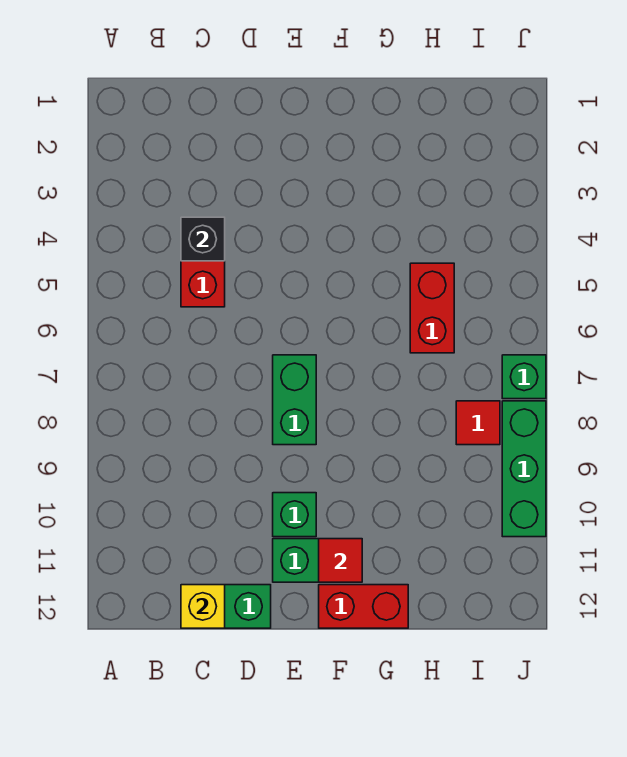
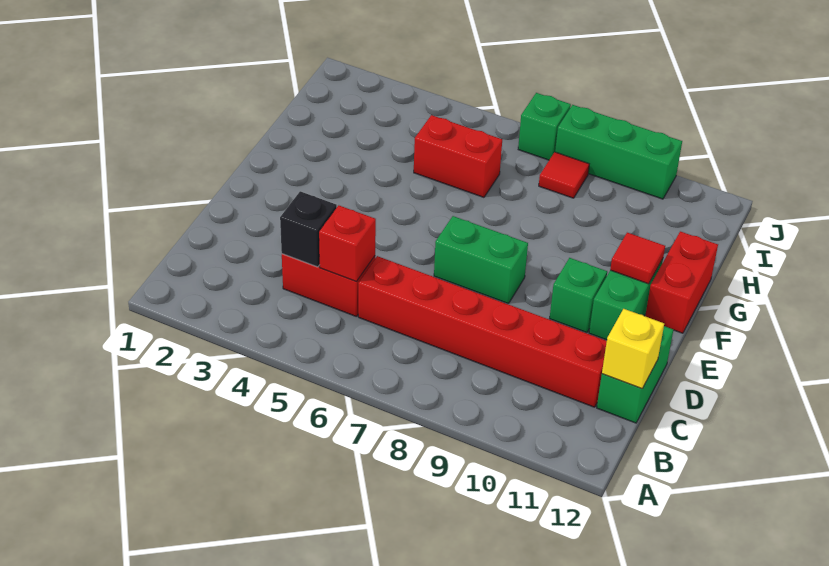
none -> red 1x1 brick [319,205,376,281]
none -> red 1x6 brick [358,256,607,407]

